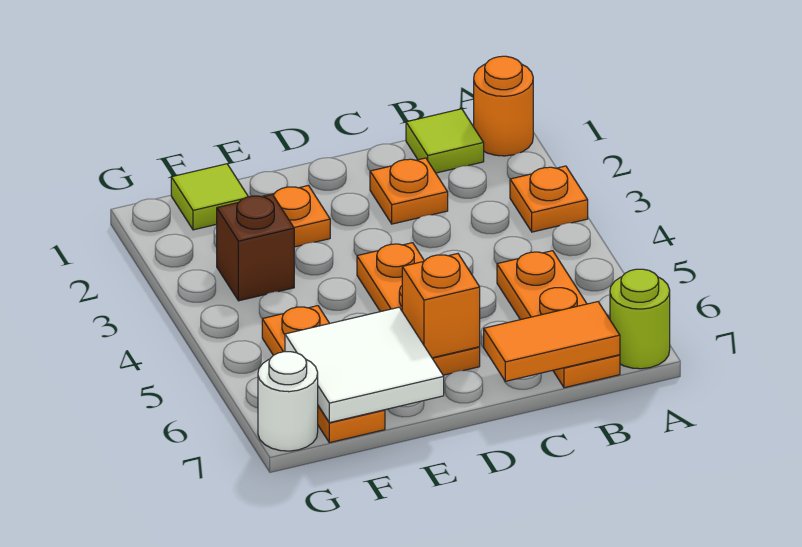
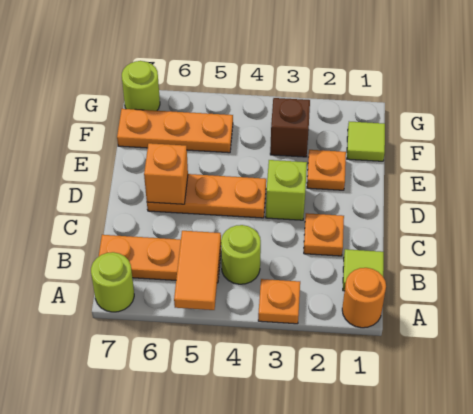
none -> lime 1x1 round brick [221,225,261,284]
orange 1x2 tile [484,302,620,381] -> orange 1x2 tile moved to [174,231,221,310]
none -> lime 1x1 brick [266,160,307,220]
white 2x2 tile [285,307,444,423] -> none
white 1x1 round brick [258,352,318,451] -> lime 1x1 round brick [122,61,160,111]

